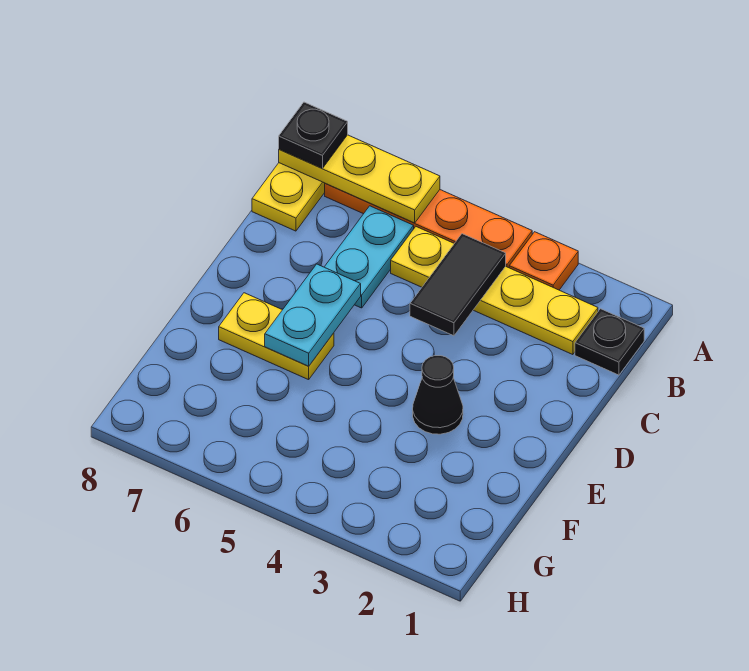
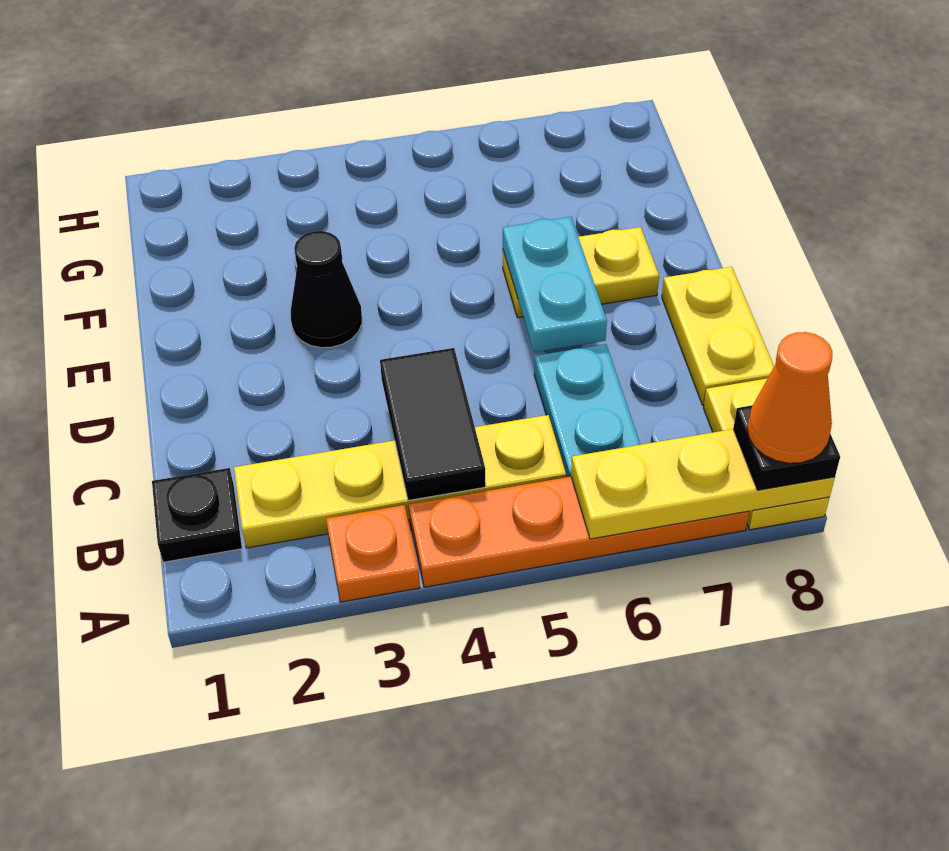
none -> orange 1x1 cone [747,332,832,463]
none -> yellow 1x2 plate [662,267,774,405]

